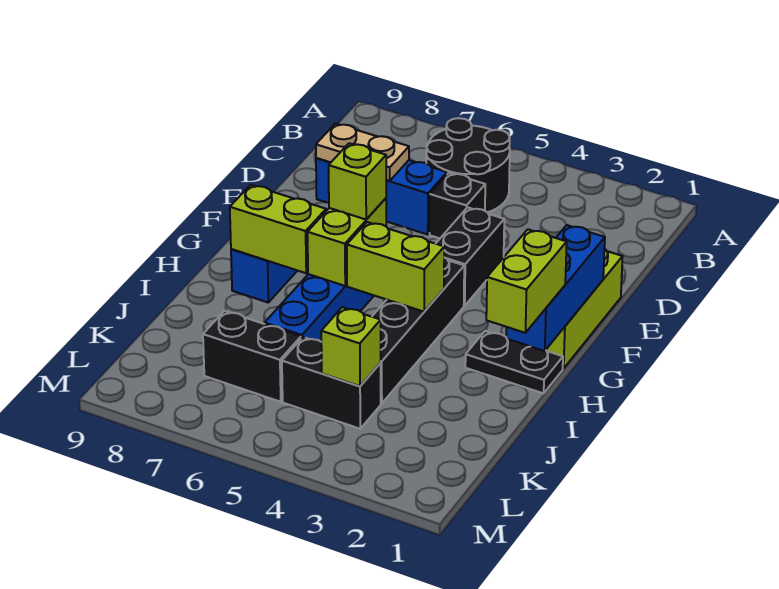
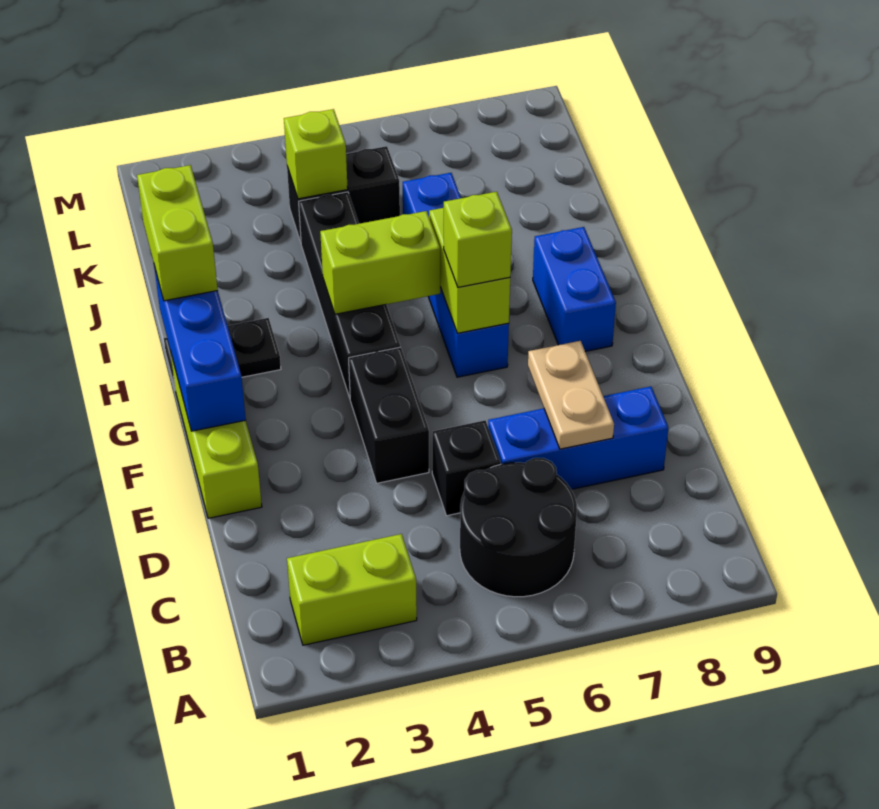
tan 1x2 plate [316,124,409,181] -> tan 1x2 plate turned to [528,341,614,449]
lime 1x2 brick [230,185,326,273] -> lime 1x2 brick moved to [287,534,417,645]
black 1x2 brick [203,311,301,402] -> none

